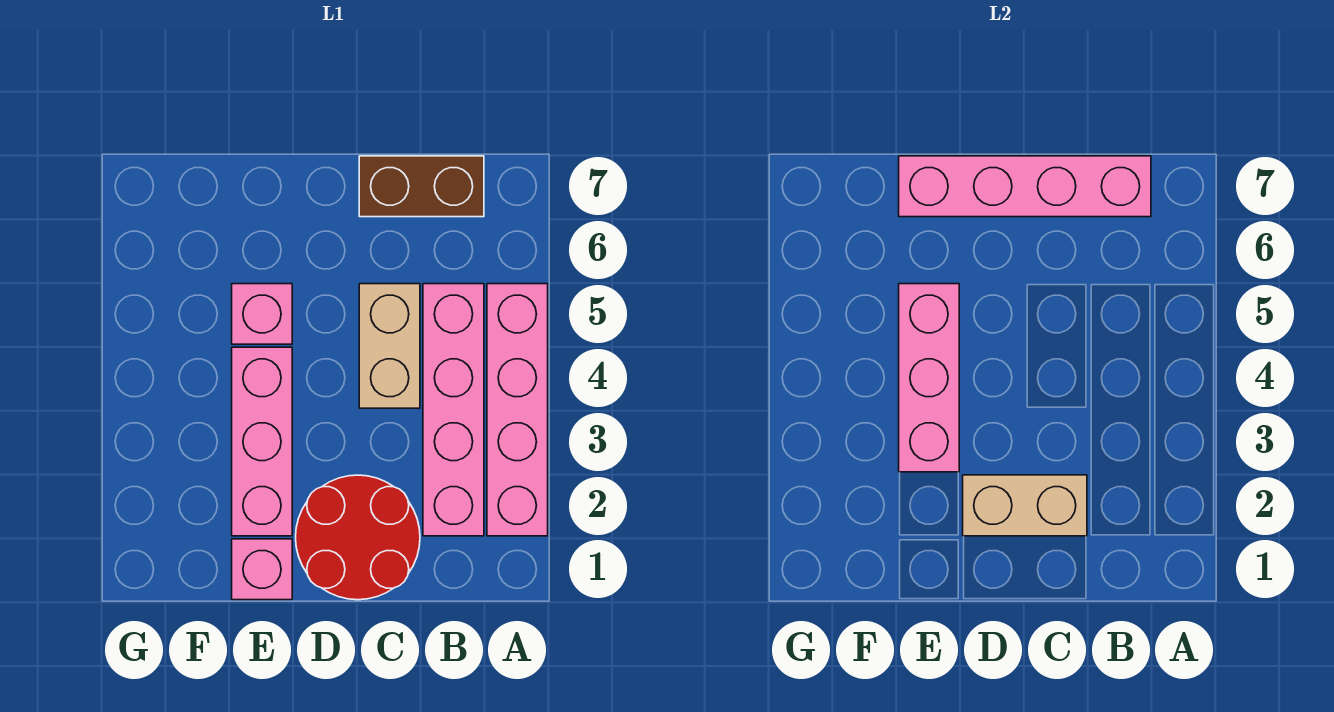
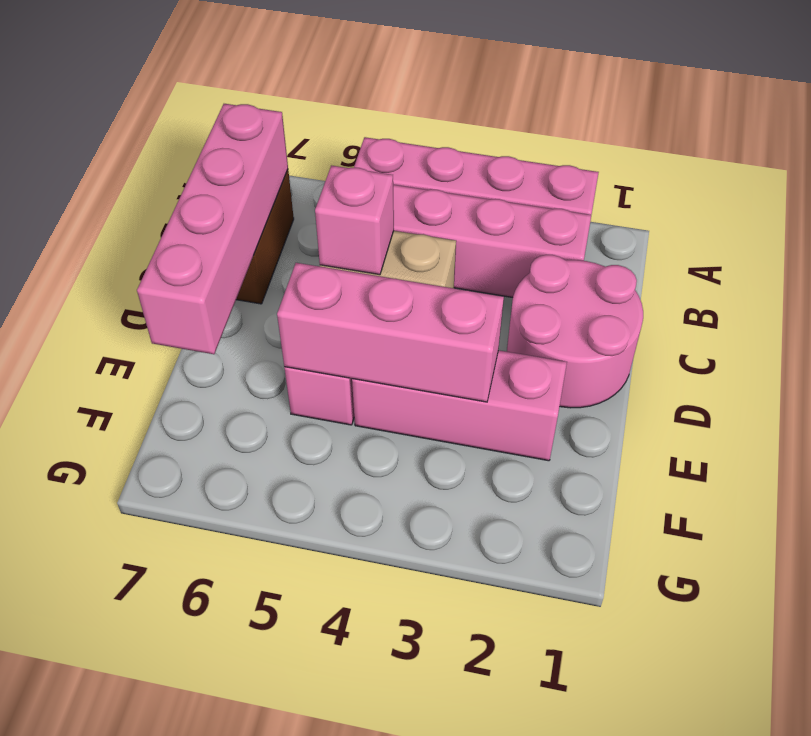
red 2x2 round brick [296,475,420,600] -> pink 2x2 round brick [507,255,643,408]
tan 1x2 brick [963,475,1087,536] -> none
pink 1x1 brick [232,539,292,600] -> pink 1x1 brick moved to [315,165,394,275]

